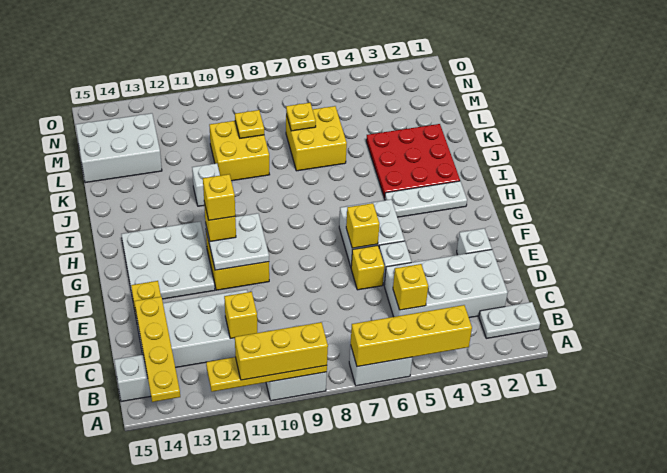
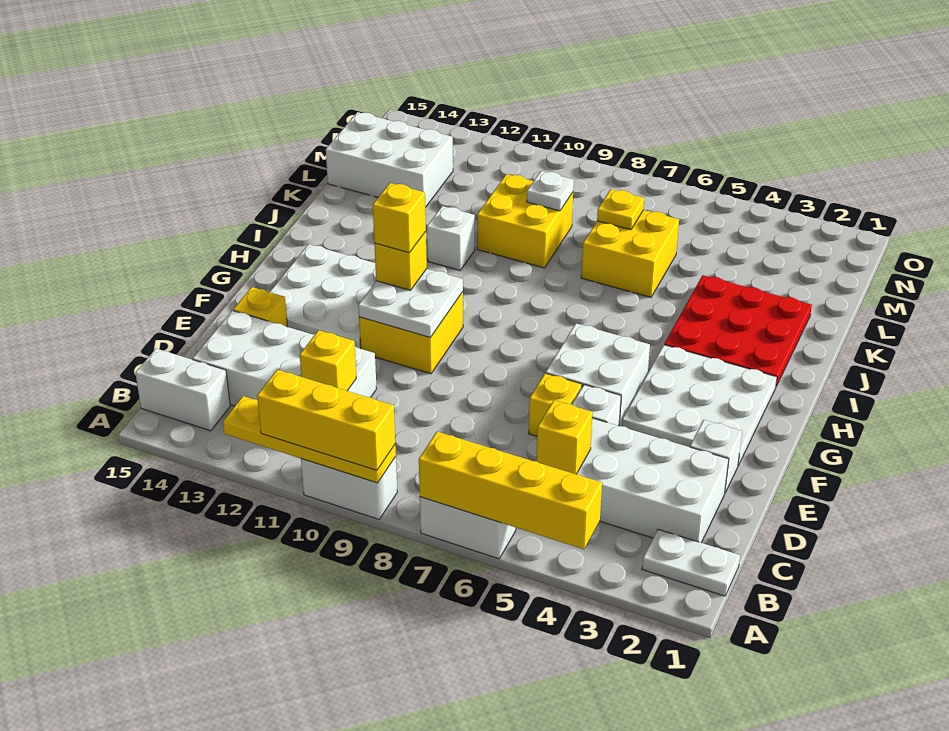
yellow 1x4 plate [134,297,180,402] -> none
yellow 1x1 brick [346,203,379,248] -> none
white 1x3 plate [385,181,467,217] -> white 3x3 plate [622,345,777,465]
yellow 1x1 plate [235,110,264,138] -> white 1x1 plate [527,171,574,211]

